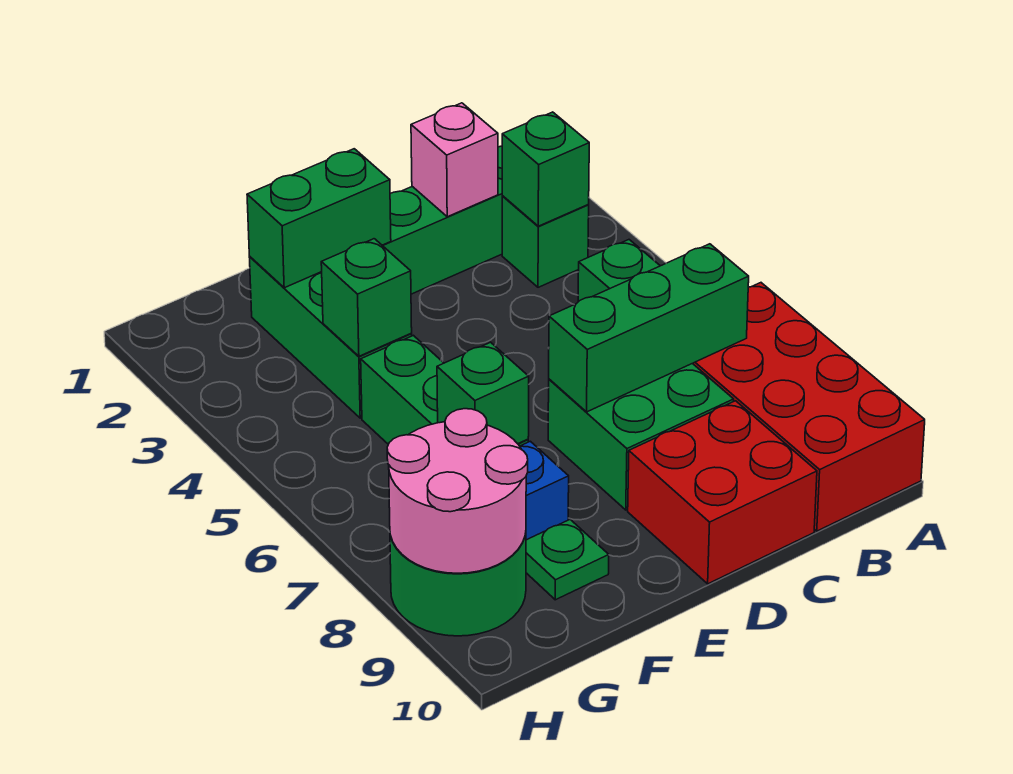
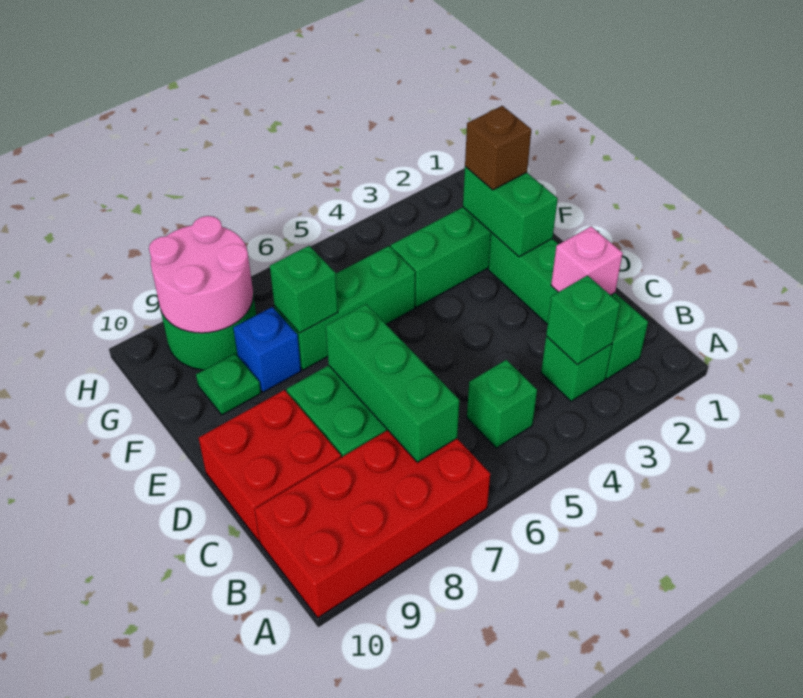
none -> brown 1x1 brick [465,106,531,190]
green 1x1 brick [321,239,412,356] -> none

